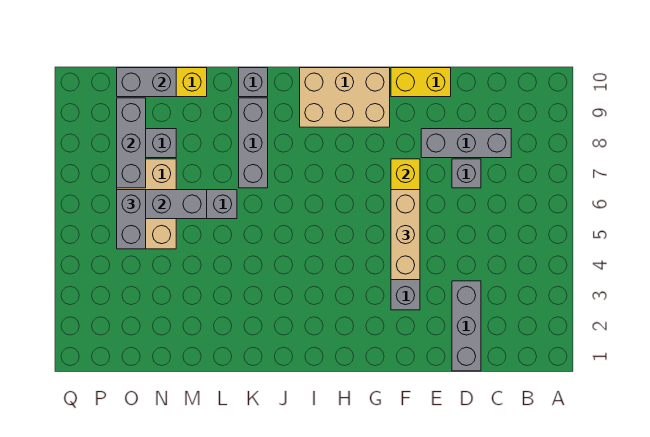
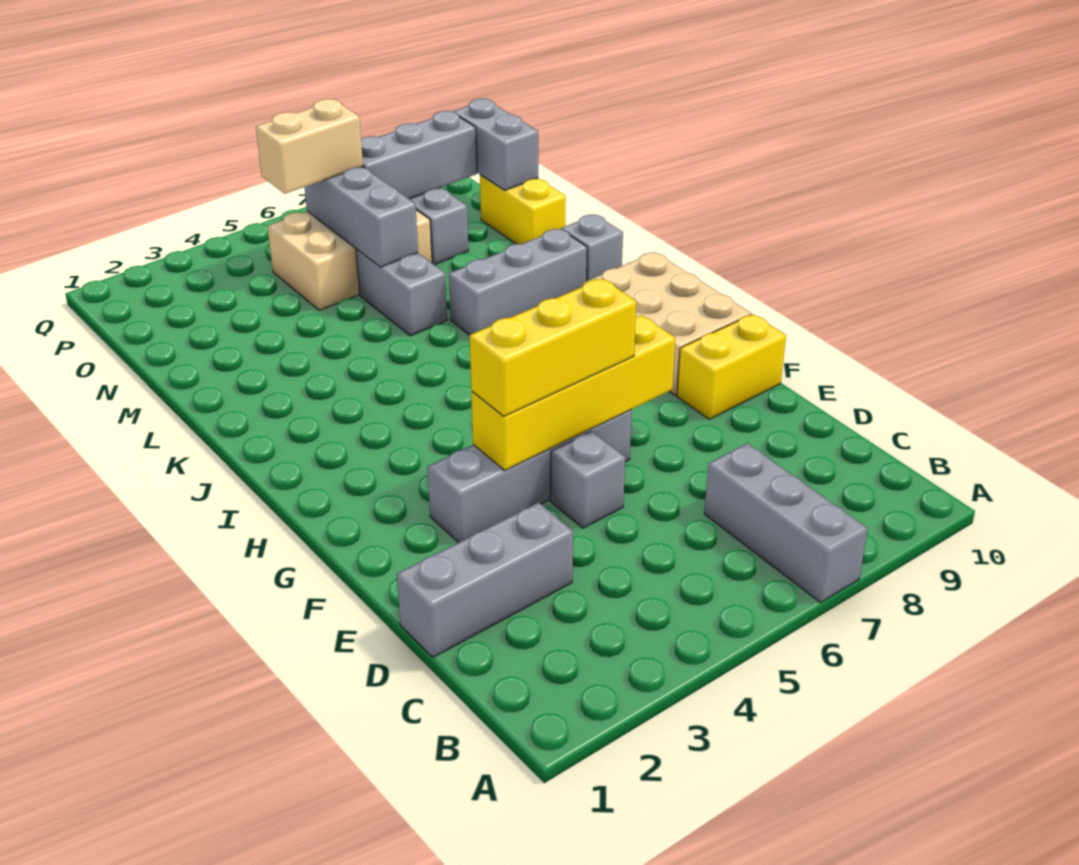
grey 1x3 brick [421,129,511,158] -> grey 1x3 brick moved to [704,443,868,602]
grey 1x1 brick [452,159,481,188] -> grey 1x1 brick moved to [550,431,625,528]
yellow 1x2 brick [391,68,451,97] -> yellow 1x2 brick turned to [677,314,786,419]
tan 1x3 brick [391,190,420,280] -> yellow 1x3 brick [470,279,636,416]
grey 1x2 brick [117,190,146,249] -> tan 1x2 brick [256,99,363,194]

